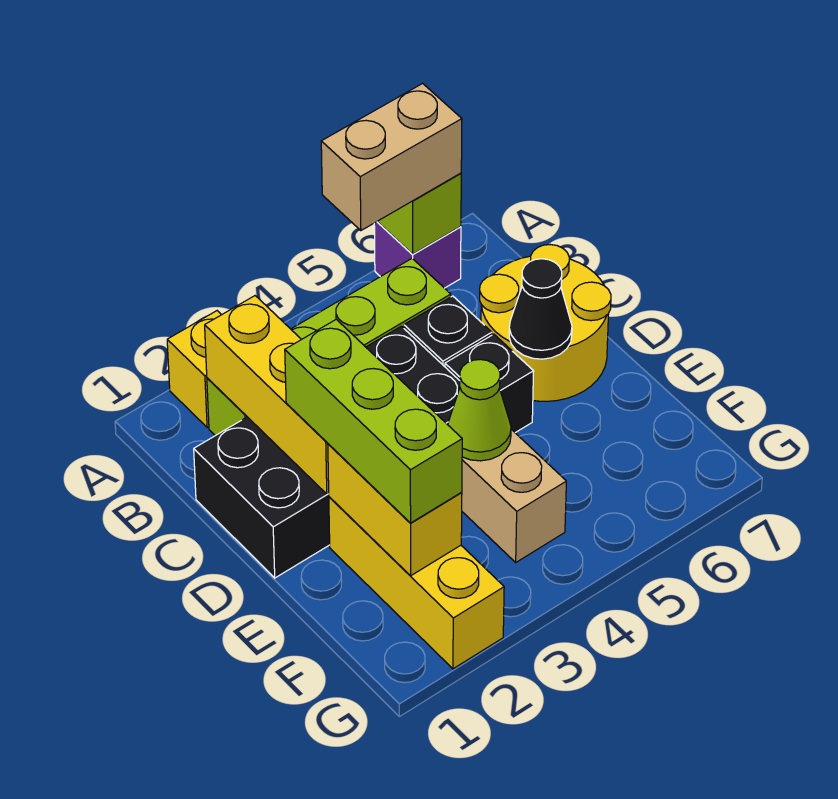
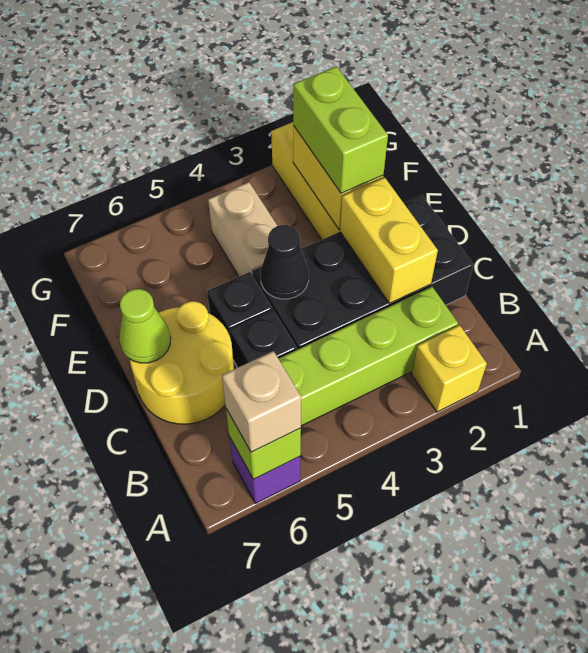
tan 1x2 brick [321,83,462,231] -> tan 1x1 brick [222,351,301,452]
yellow 1x3 brick [205,296,329,494] -> yellow 1x2 brick [340,177,438,303]
lime 1x3 brick [285,319,462,523] -> lime 1x2 brick [293,67,388,193]
black 1x1 cone [509,259,572,359] -> black 1x1 cone moved to [261,225,309,299]
lime 1x1 cone [448,359,511,461] -> lime 1x1 cone moved to [119,289,171,363]

